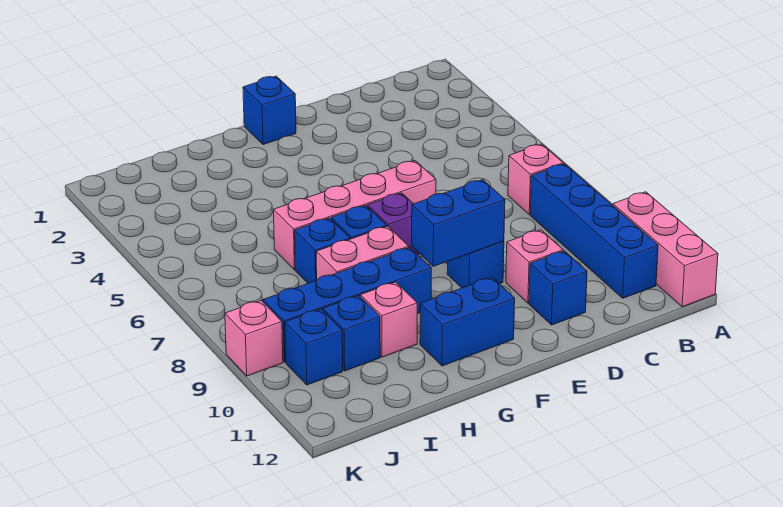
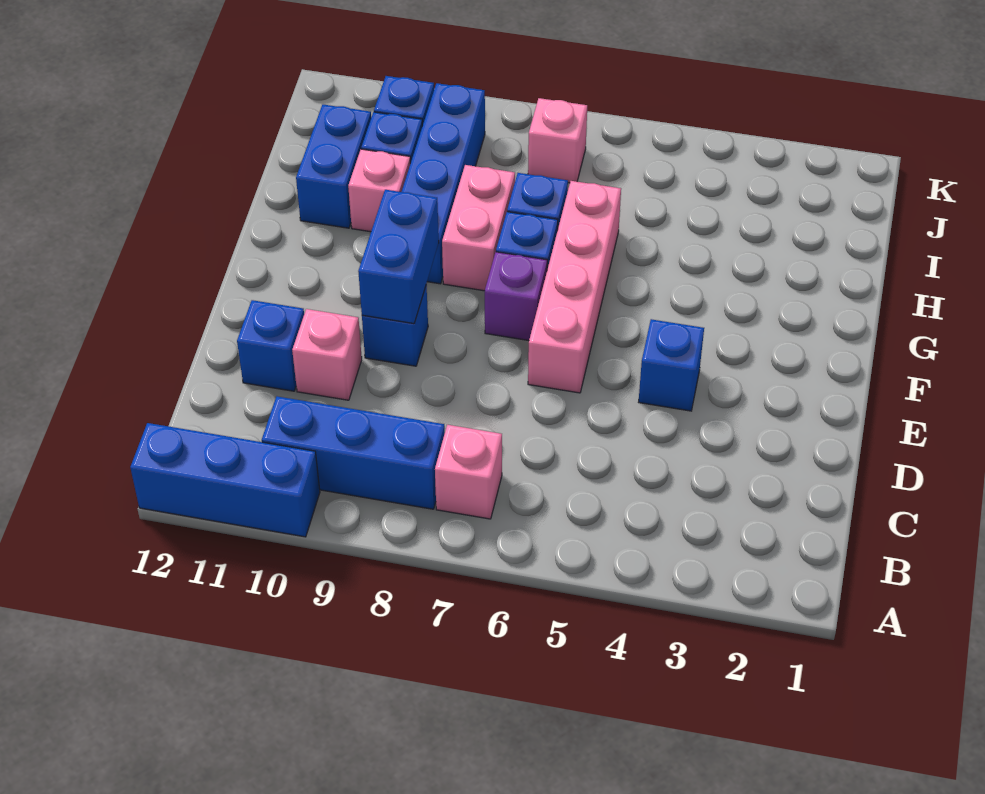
pink 1x3 brick [613,192,718,307] -> blue 1x3 brick [130,423,320,537]
blue 1x4 brick [530,164,658,298] -> blue 1x3 brick [262,396,445,509]
blue 1x1 brick [243,76,296,145] -> blue 1x1 brick moved to [639,319,704,411]
blue 1x2 brick [420,277,515,366] -> blue 1x2 brick moved to [296,105,371,228]
pink 1x1 brick [225,300,283,376] -> pink 1x1 brick moved to [528,98,587,183]

